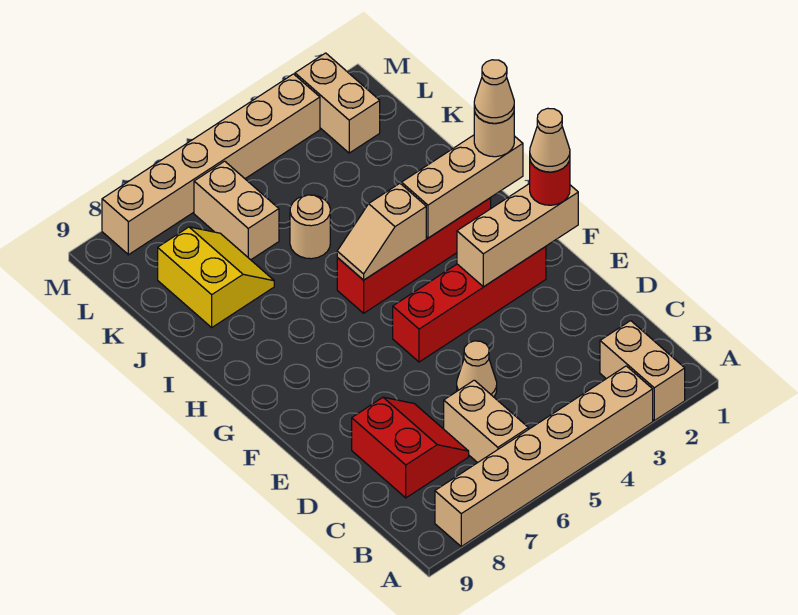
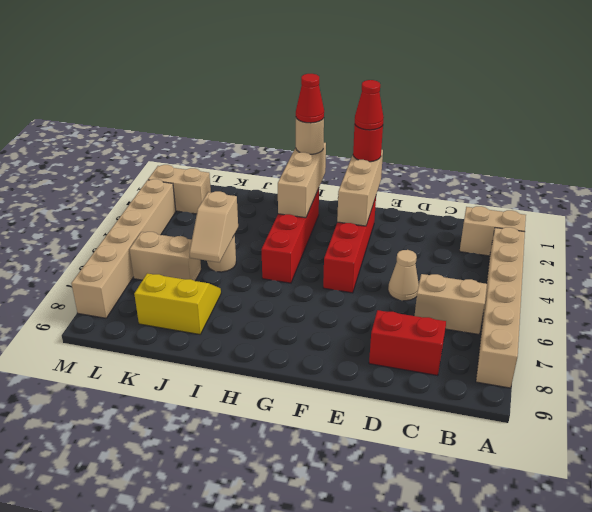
tan 1x1 cone [530,108,570,172] -> red 1x1 cone [355,80,384,130]
tan 1x1 cone [474,60,514,123] -> red 1x1 cone [296,74,324,123]
tan 1x2 slope [337,183,426,280] -> tan 1x2 slope moved to [189,191,238,262]

